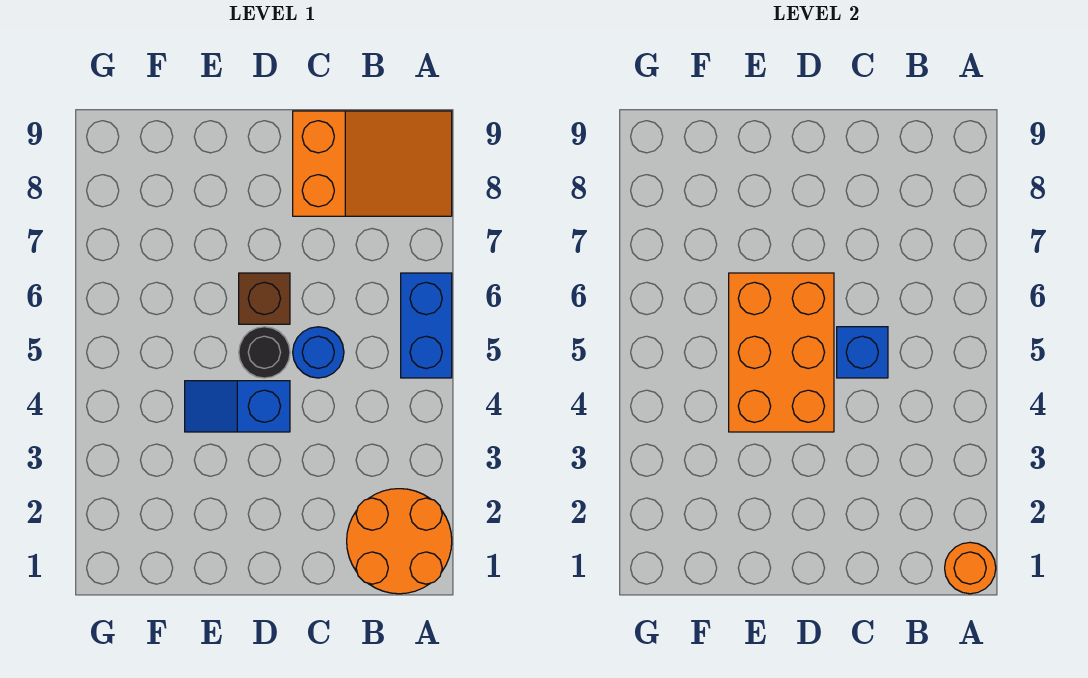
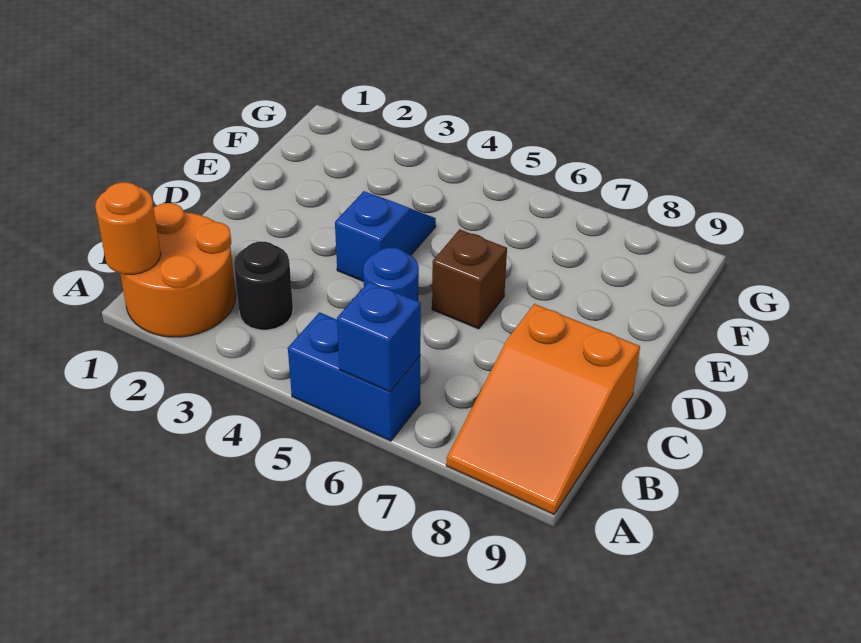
blue 1x1 brick [837,327,888,378] -> blue 1x1 brick moved to [337,281,421,392]
orange 2x3 brick [729,273,834,432] -> none
black 1x1 round brick [239,327,290,378] -> black 1x1 round brick moved to [234,242,293,330]

